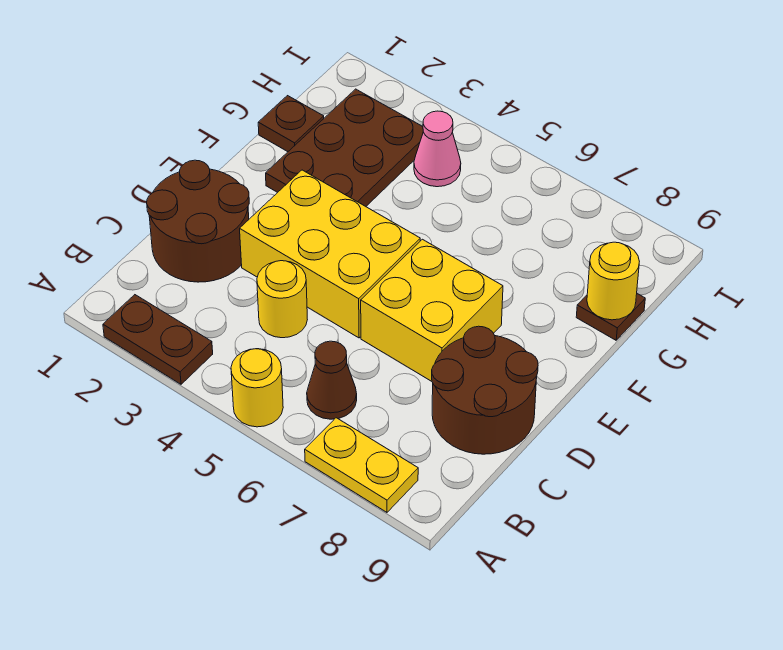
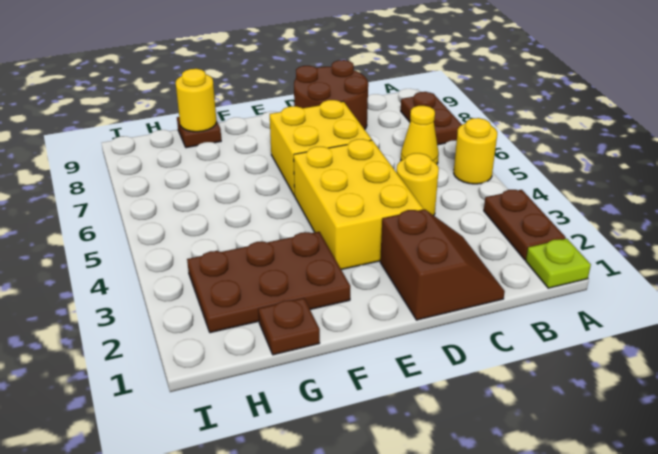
none -> lime 1x1 plate [526,239,591,288]
yellow 1x2 plate [305,418,418,512] -> brown 1x2 plate [401,92,462,145]
brown 1x1 cone [307,341,357,419] -> yellow 1x1 cone [401,106,439,164]
brown 2x2 round brick [147,160,249,282] -> brown 2x2 slope [380,209,505,320]
pink 1x1 cone [414,111,461,187] -> none

